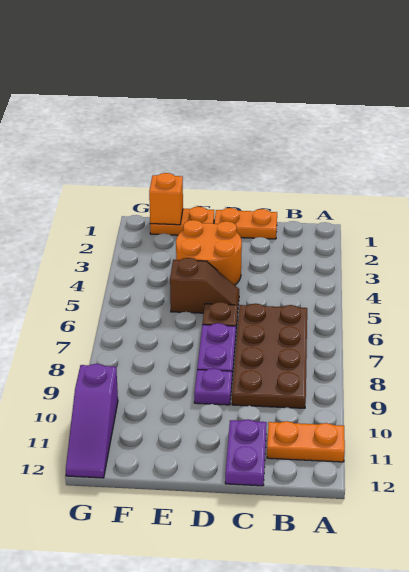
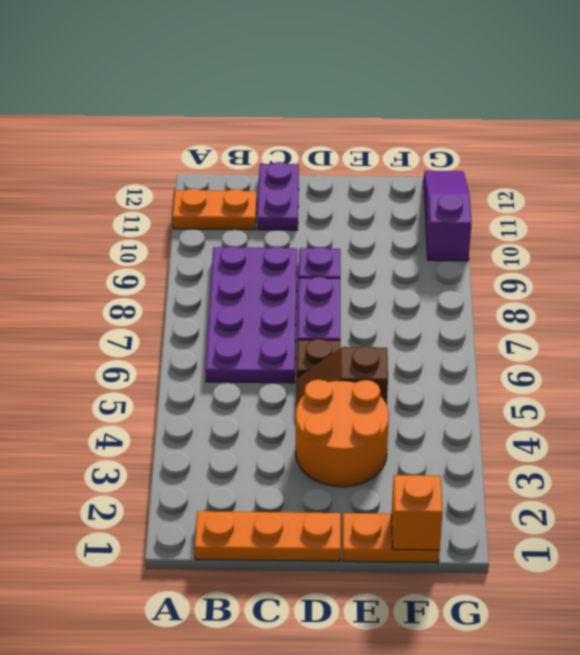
brown 2x4 plate [232,304,307,408] -> purple 2x4 plate [206,246,297,383]
orange 1x2 plate [214,208,277,239] -> orange 1x3 plate [195,511,341,561]

